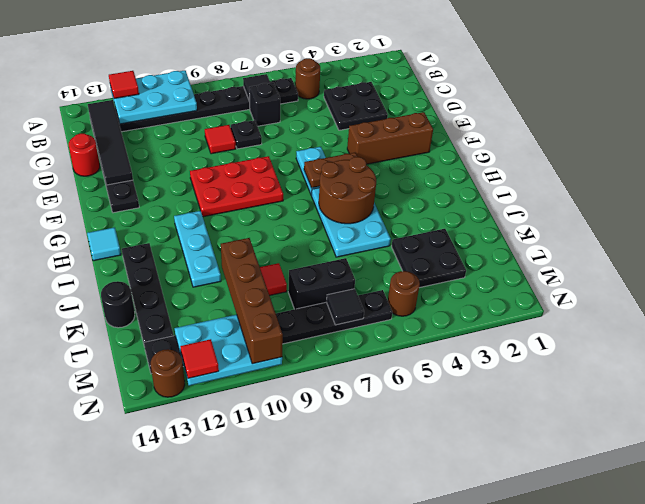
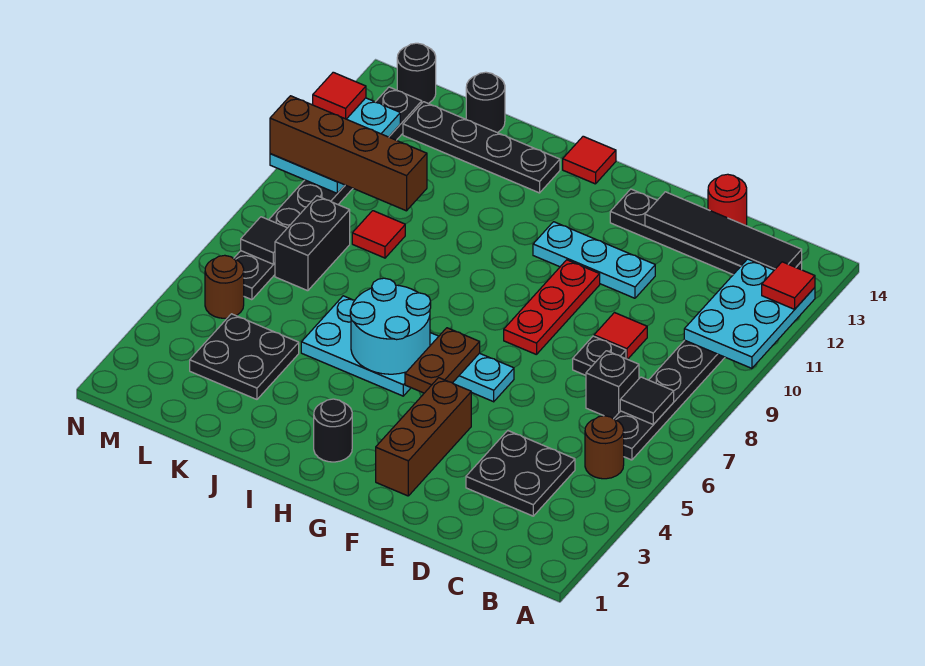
red 2x3 plate [190,156,283,217] -> red 1x3 plate [504,260,600,355]
none -> black 1x1 round brick [314,399,352,462]
brown 2x2 round brick [319,157,376,224] -> cyan 2x2 round brick [350,278,431,374]
cyan 1x3 plate [174,211,221,287] -> cyan 1x3 plate moved to [533,222,655,298]
cyan 1x1 tile [87,227,121,261] -> red 1x1 tile [563,136,616,184]
none -> black 1x1 round brick [397,43,436,103]
brown 1x1 round brick [151,349,185,397] -> none

